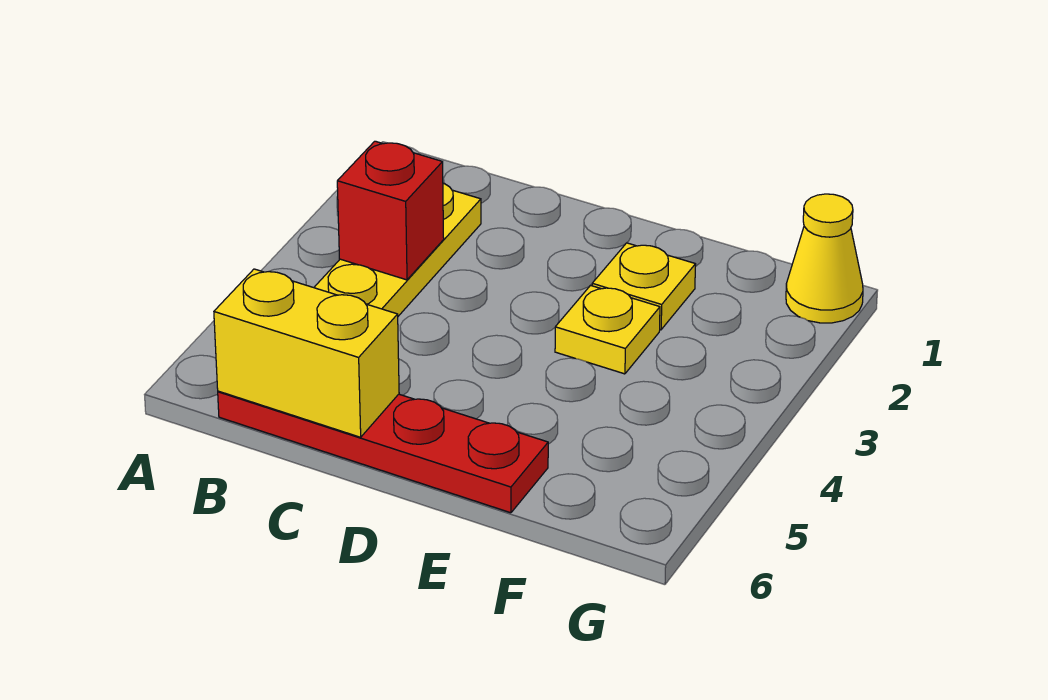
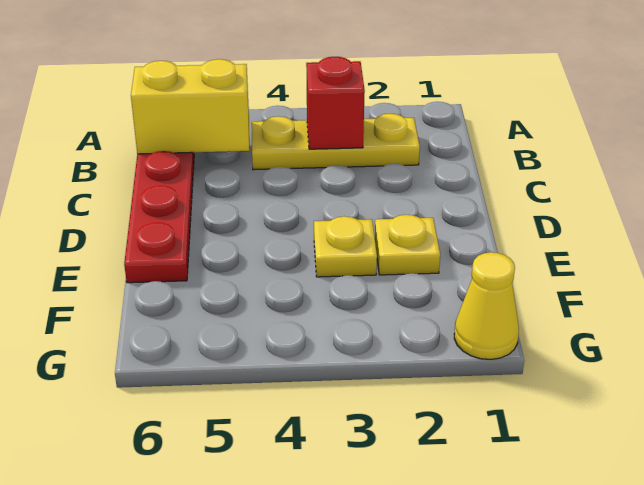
yellow 1x2 brick [214,269,399,437] -> yellow 1x2 brick turned to [131,59,249,154]

